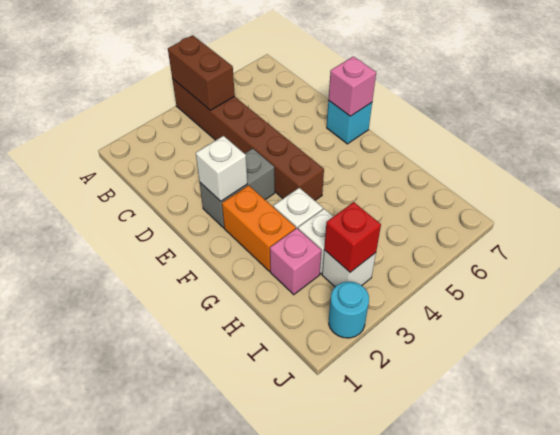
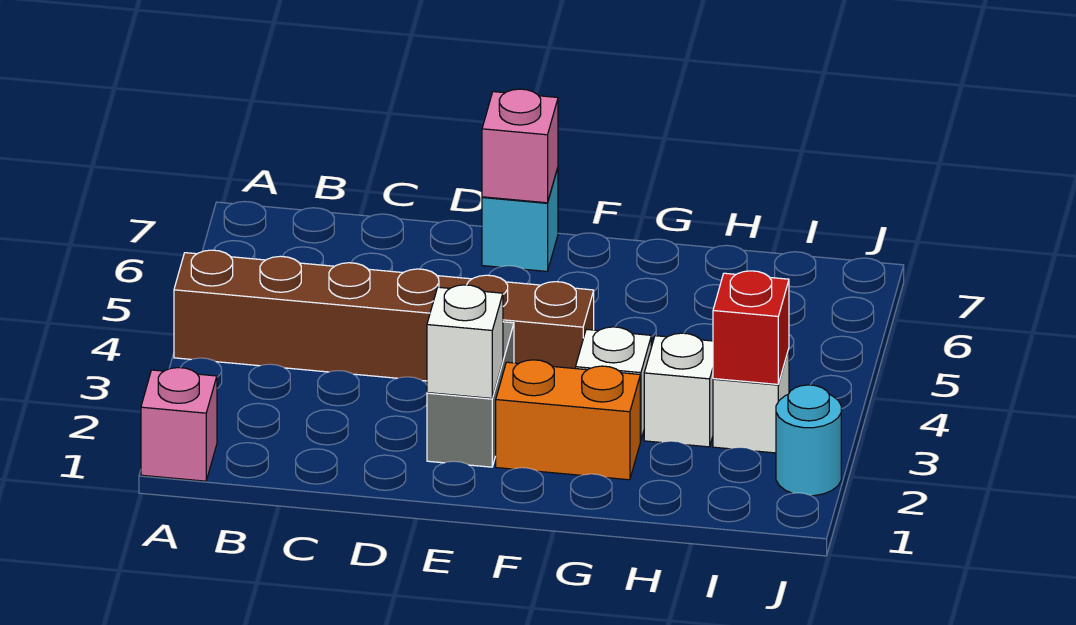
brown 1x2 brick [168,35,235,110] -> none
pink 1x1 brick [270,228,322,295] -> pink 1x1 brick moved to [141,368,217,481]

